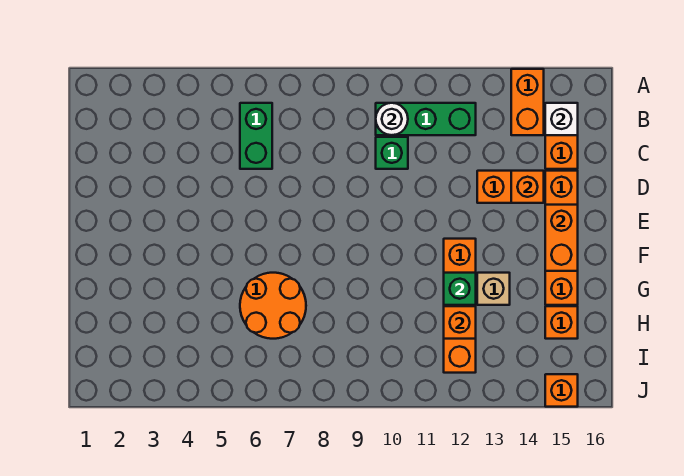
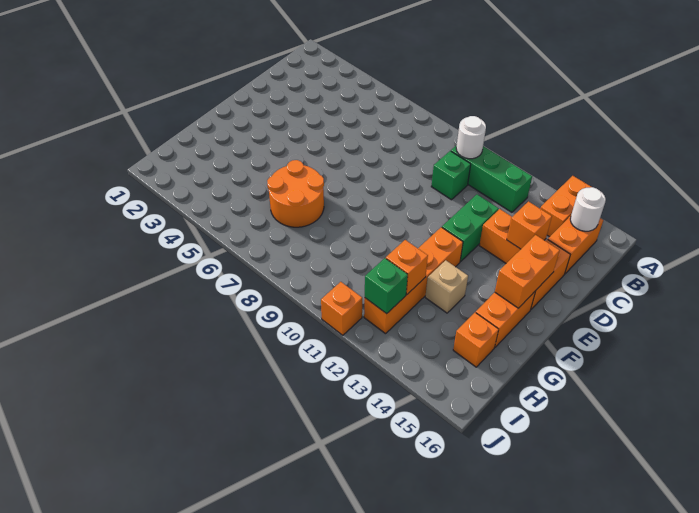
green 1x2 brick [240,103,272,169] -> green 1x2 brick moved to [442,195,499,261]
white 1x1 brick [545,103,578,135] -> white 1x1 round brick [570,187,606,231]
green 1x1 brick [444,273,476,305] -> green 1x1 brick moved to [365,258,408,314]
orange 1x1 brick [545,374,578,407] -> orange 1x1 brick moved to [321,282,362,335]

